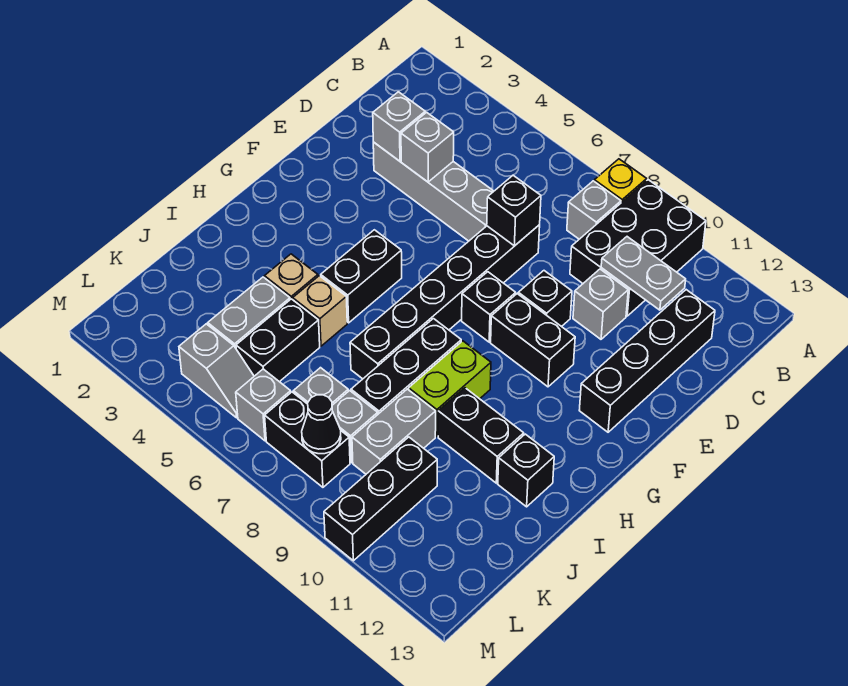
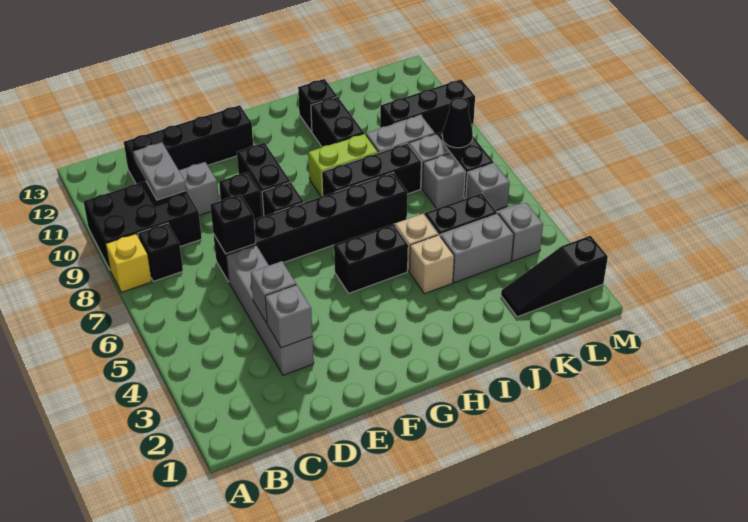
grey 1x1 brick [567,181,621,239] -> black 1x1 brick [138,223,183,281]
none -> black 1x3 slope [501,236,608,317]

